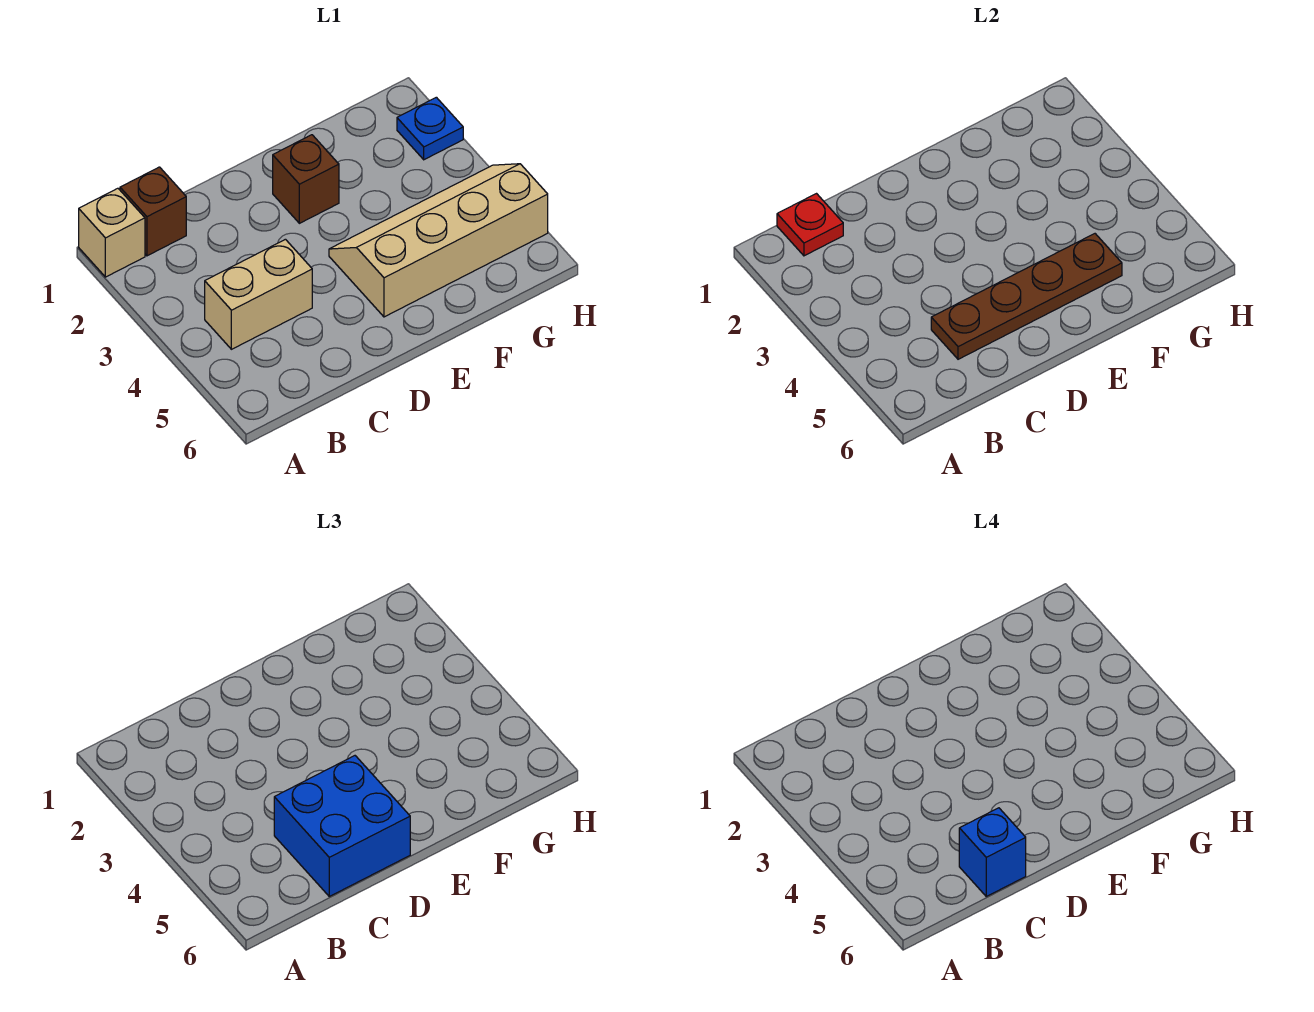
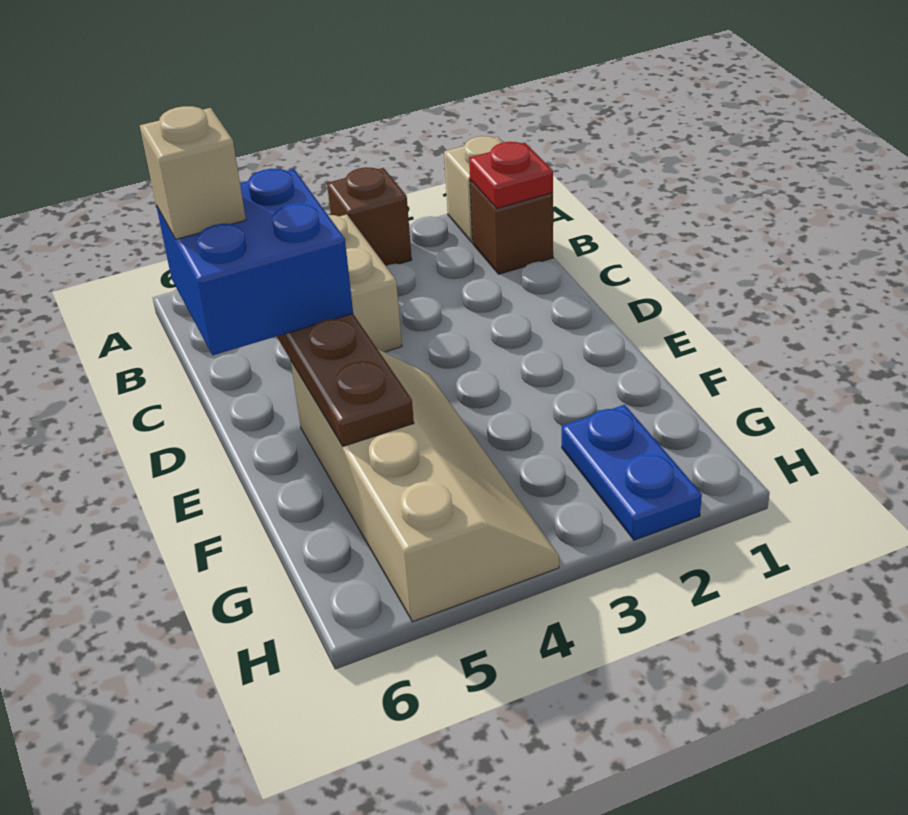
blue 1x1 brick [959,808,1026,896] -> tan 1x1 brick [140,106,246,239]
brown 1x1 brick [273,135,339,223] -> brown 1x1 brick moved to [327,167,412,266]
blue 1x1 plate [397,97,463,160] -> blue 1x2 plate [562,405,702,540]

